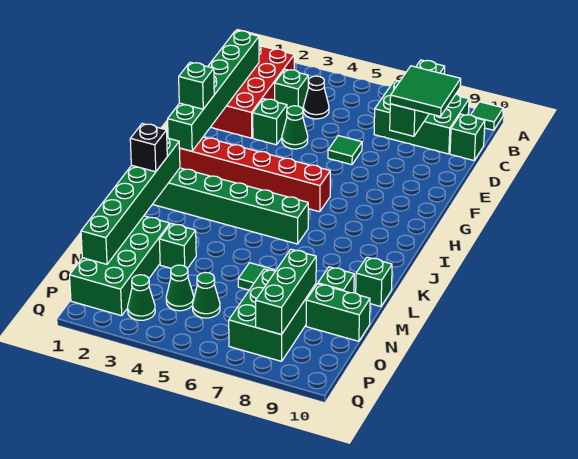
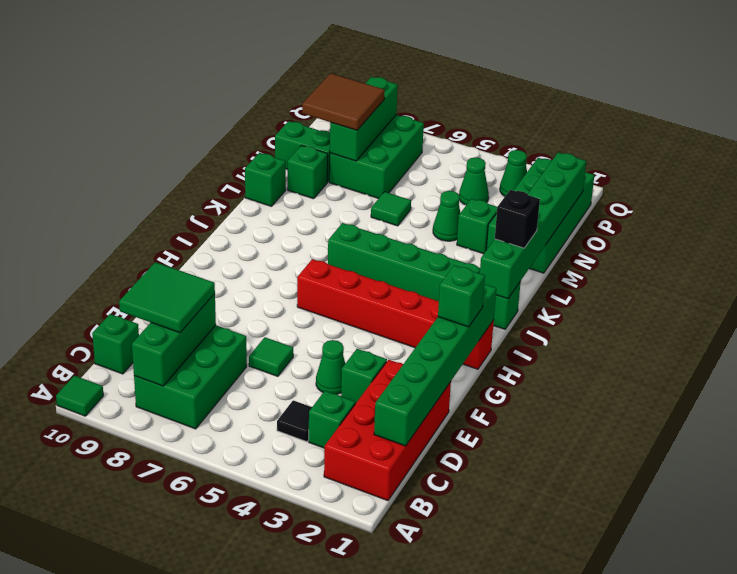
green 2x3 brick [374,80,469,154] -> green 2x3 brick turned to [134,325,247,429]
black 1x1 cone [303,76,329,119] -> black 1x1 tile [277,400,312,442]
none -> brown 2x2 tile [302,73,385,130]
green 1x1 cone [193,273,220,318] -> green 1x1 cone moved to [433,191,460,241]

